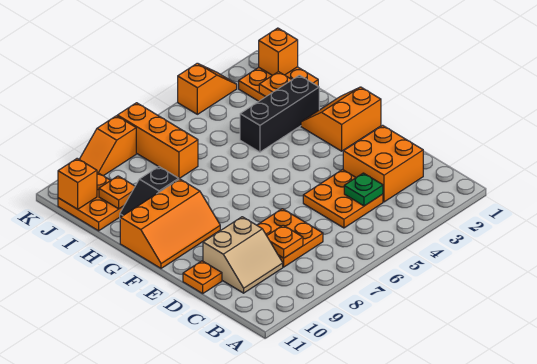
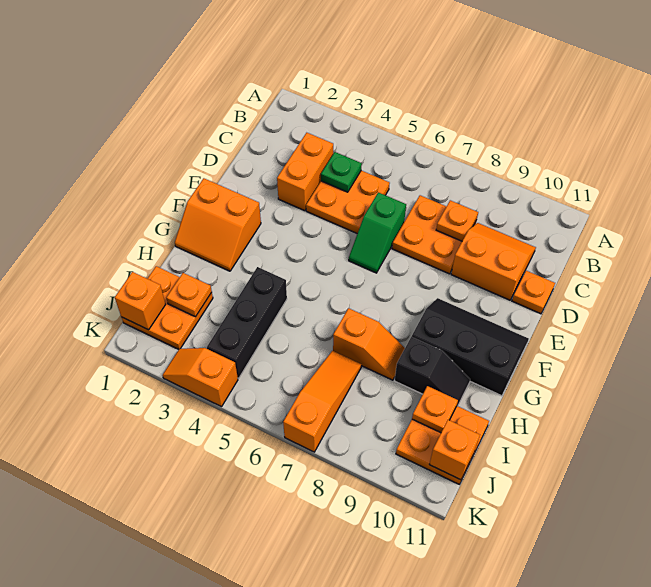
orange 2x2 brick [343,125,423,202] -> orange 1x2 brick [277,133,333,211]
tan 2x2 slope [203,217,283,293] -> orange 2x2 slope [451,223,536,300]
none -> green 1x2 slope [349,192,406,273]
orange 2x3 slope [120,179,220,268] -> black 2x3 slope [412,298,529,396]
black 1x3 brick [240,75,319,152] -> black 1x3 brick turned to [207,267,287,378]
orange 1x3 brick [117,103,198,179] -> orange 1x3 slope [283,351,362,452]
orange 1x2 slope [79,116,136,176] -> orange 1x2 slope moved to [333,308,405,380]

